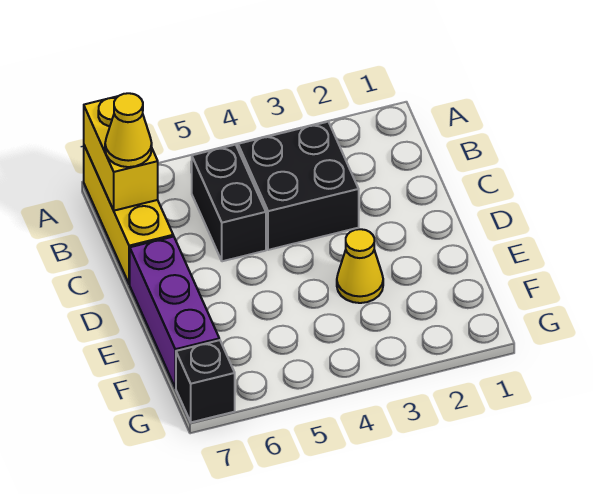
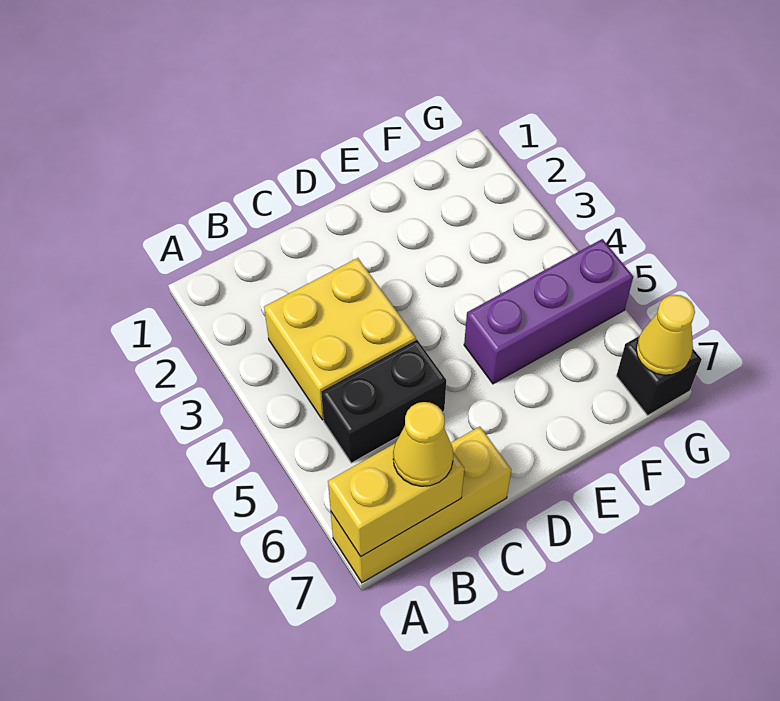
black 2x2 brick [238,122,359,250] -> yellow 2x2 brick [264,258,416,420]
purple 1x3 brick [130,236,219,388] -> purple 1x3 brick moved to [464,239,633,384]
yellow 1x1 cone [337,229,383,303] -> yellow 1x1 cone moved to [636,295,695,375]

